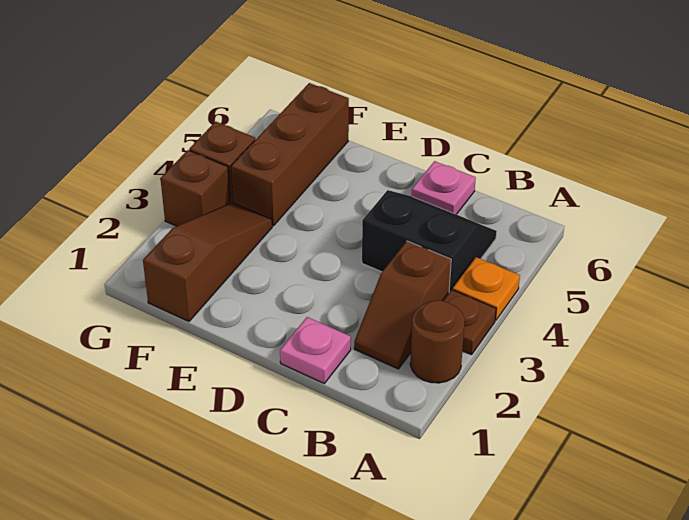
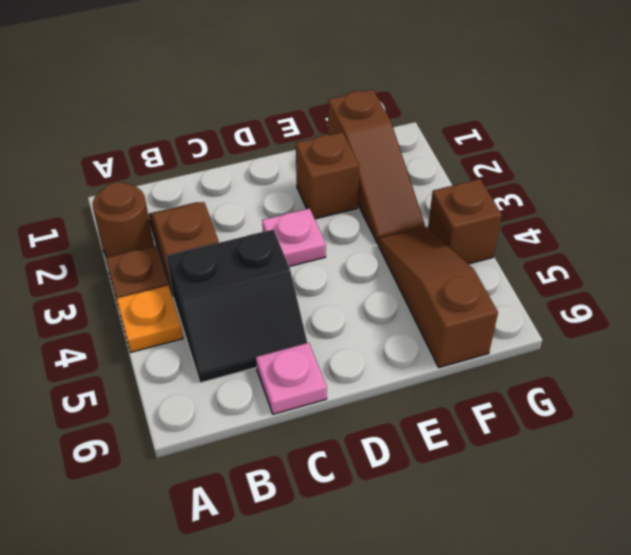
pink 1x1 plate [280,317,351,383] -> pink 1x1 plate moved to [262,208,326,267]
brown 1x3 brick [231,83,349,226] -> brown 1x3 slope [379,227,498,368]
brown 1x1 brick [160,150,230,226] -> brown 1x1 brick moved to [296,132,359,219]

